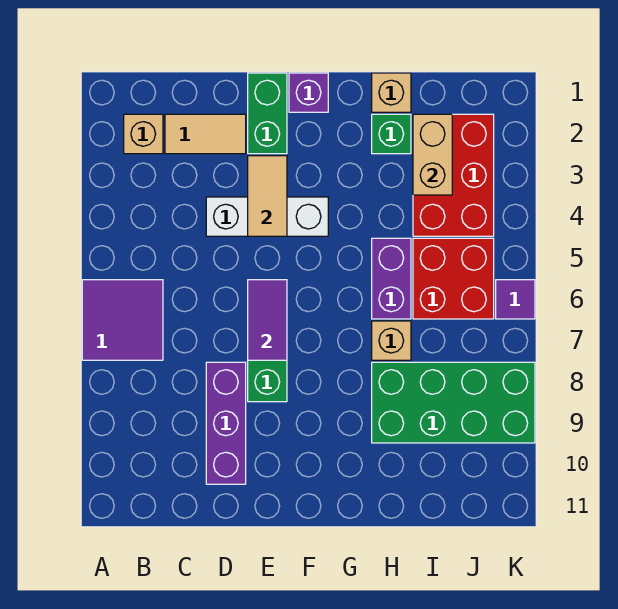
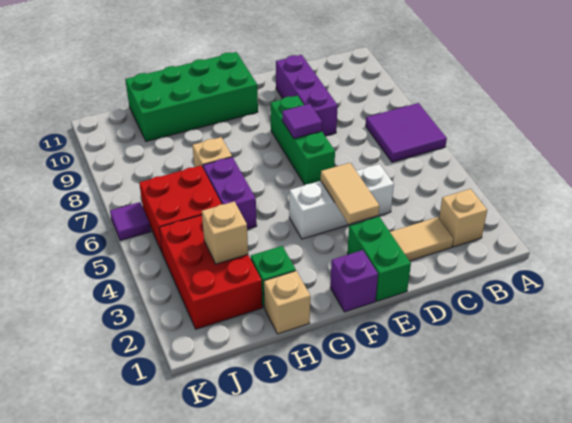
purple 1x2 tile [248,280,287,360] -> purple 1x1 tile [282,104,322,139]
green 2x4 brick [372,362,535,443] -> green 2x4 brick moved to [125,52,258,141]
tan 1x2 brick [413,114,452,195] -> tan 1x1 brick [202,201,248,264]

